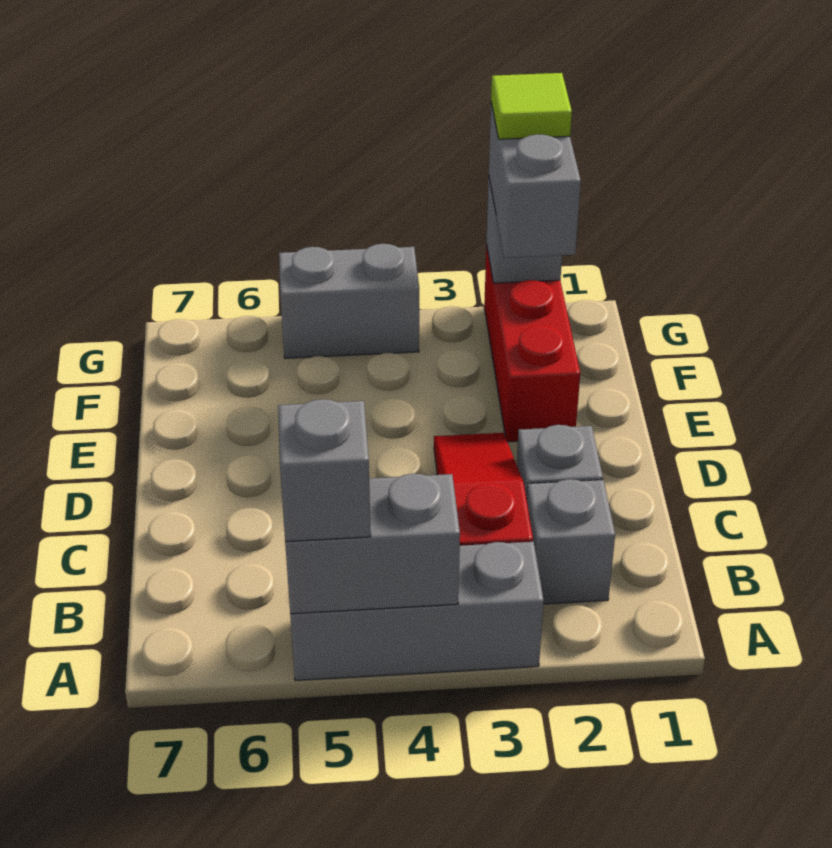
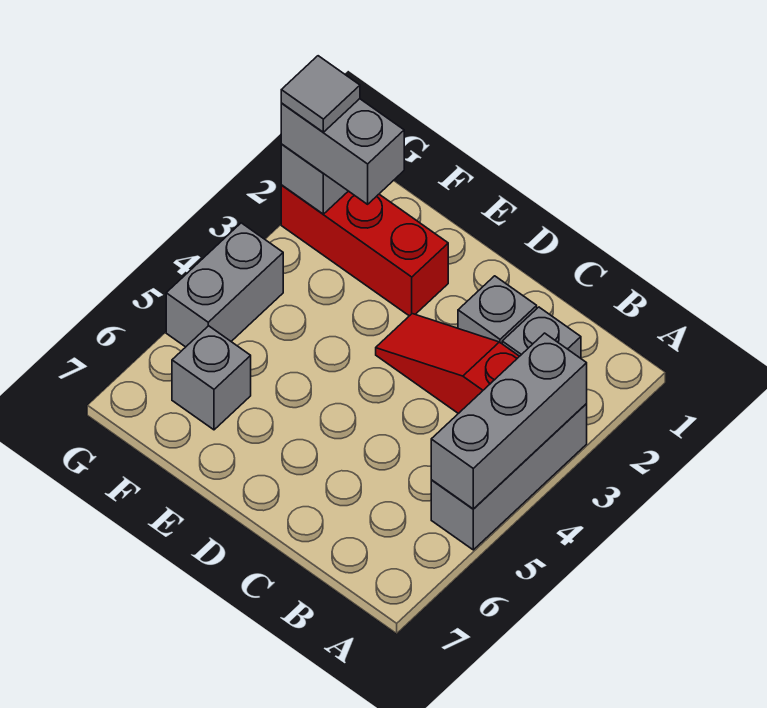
grey 1x2 brick [285,474,460,614] -> grey 1x3 brick [431,333,587,509]
grey 1x1 brick [278,399,371,542] -> grey 1x1 brick moved to [172,326,251,430]
lime 1x1 tile [491,73,572,139] -> grey 1x1 tile [281,56,360,132]

